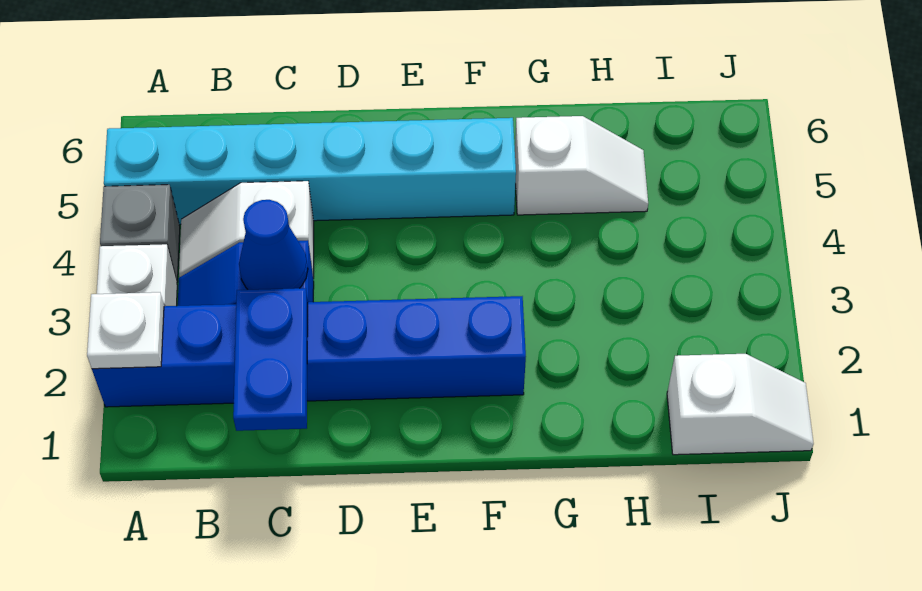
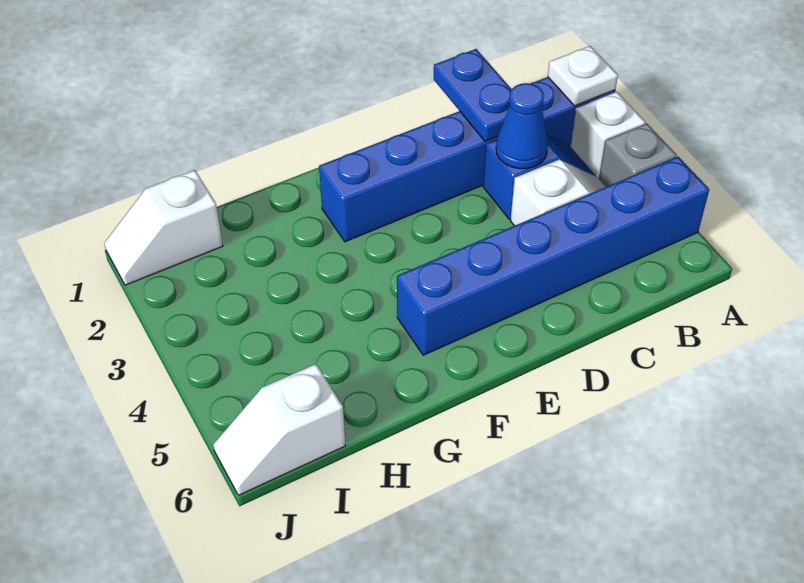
cyan 1x6 brick [104,118,516,224] -> blue 1x6 brick [397,157,709,355]
white 1x2 slope [515,116,648,215] -> white 1x2 slope moved to [213,364,345,495]

